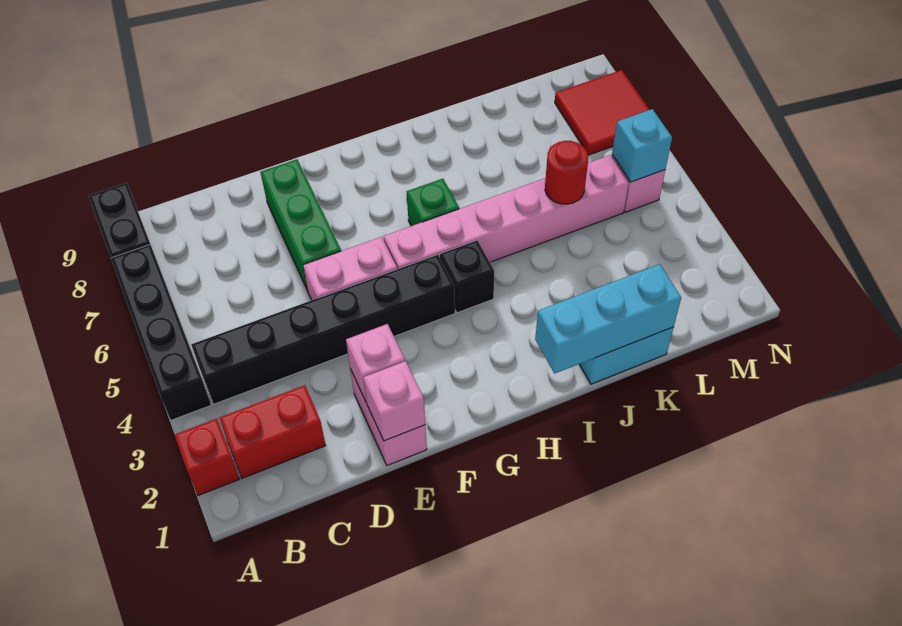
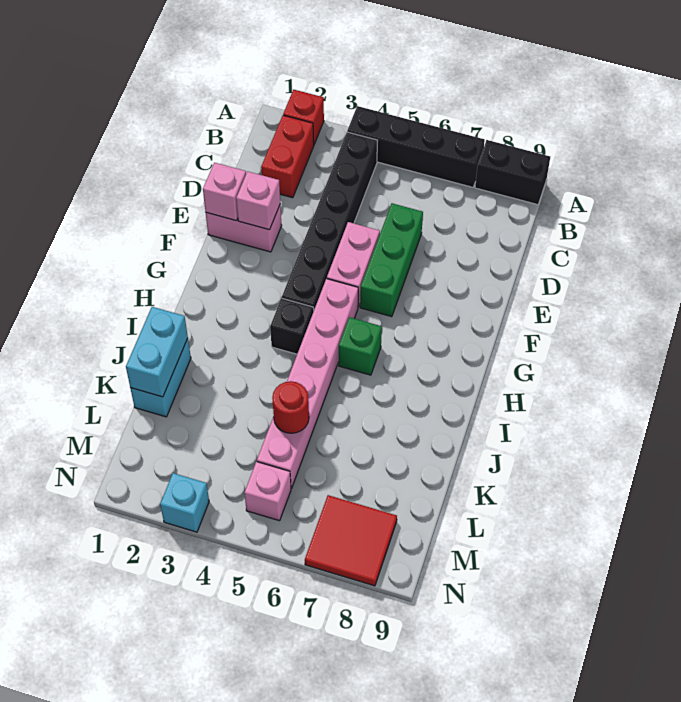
green 1x3 brick [261,159,341,291] -> green 1x3 brick turned to [360,203,423,317]
cyan 1x3 brick [535,264,681,374] -> cyan 1x2 brick [126,307,188,397]
cyan 1x1 brick [612,109,672,182] -> cyan 1x1 brick moved to [160,473,209,532]

